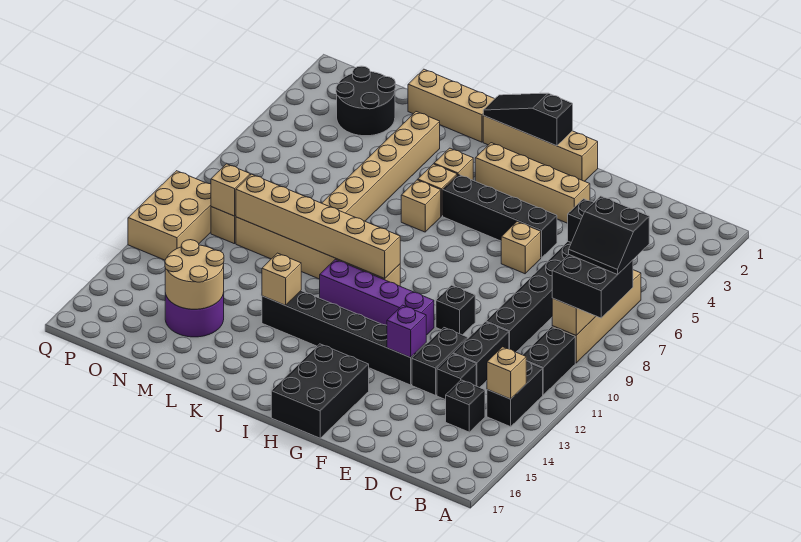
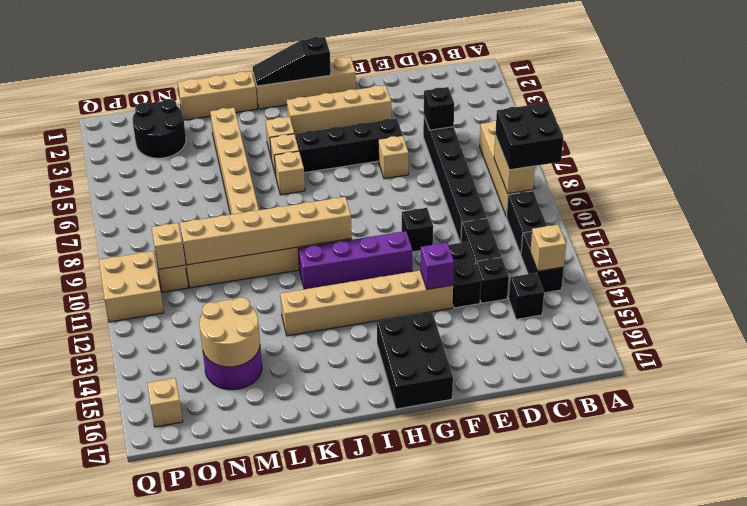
black 2x2 slope [569,196,649,275] -> none
black 1x6 brick [262,291,426,385] -> tan 1x6 brick [280,270,453,336]
tan 1x1 brick [262,253,301,305] -> tan 1x1 brick moved to [147,378,183,427]
tan 2x3 brick [128,171,211,260] -> tan 2x2 brick [99,251,164,322]

